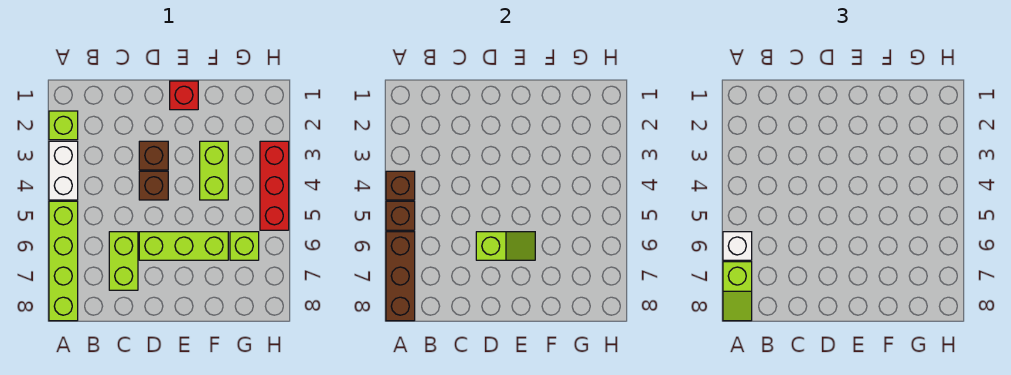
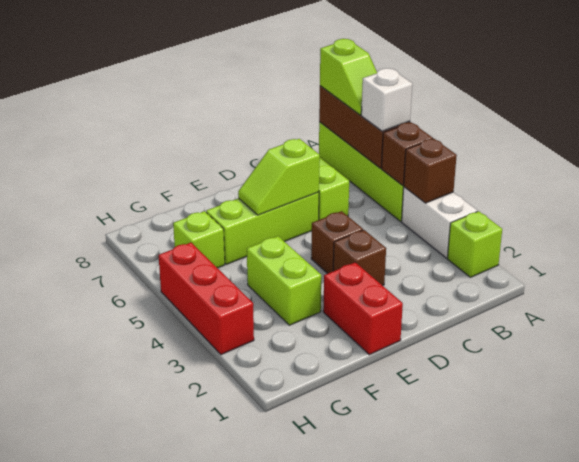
lime 1x2 slope [723,262,752,321] -> lime 1x2 slope turned to [320,39,377,115]
red 1x1 brick [170,81,198,110] -> red 1x2 brick [323,262,403,355]

